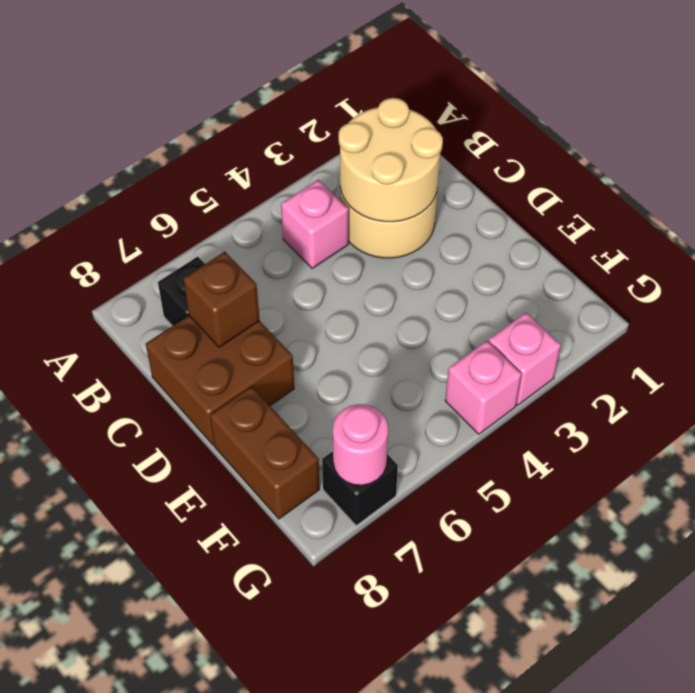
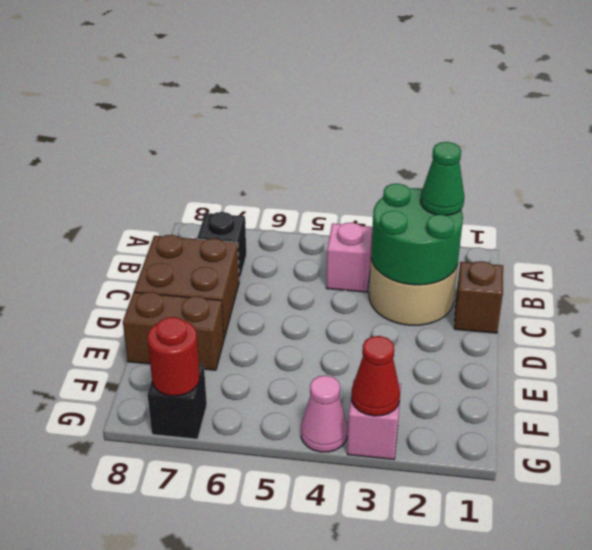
tan 2x2 round brick [339,98,443,222] -> green 2x2 round brick [371,184,463,285]
none -> green 1x1 cone [420,142,464,215]
brown 1x1 brick [183,252,260,347] -> brown 1x1 brick moved to [454,261,503,333]
brown 1x2 brick [210,387,320,519] -> brown 1x2 brick turned to [123,292,224,370]
none -> red 1x1 cone [351,336,400,416]
pink 1x1 brick [445,341,522,434] -> pink 1x1 cone [301,376,347,452]
pink 1x1 round brick [333,404,388,485] -> red 1x1 round brick [148,317,200,396]

